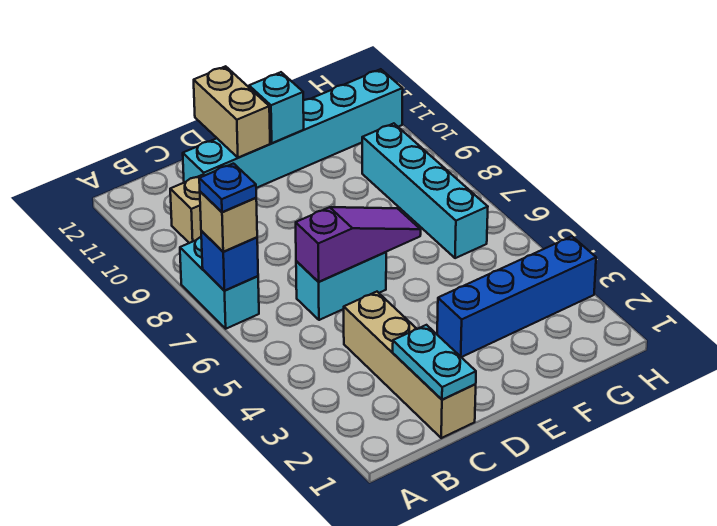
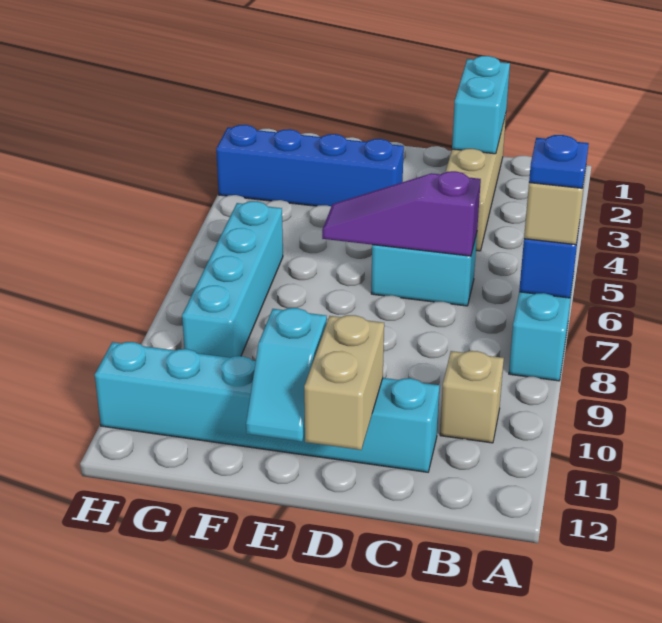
cyan 1x2 plate [393,325,476,400] -> cyan 1x2 brick [452,56,510,154]

